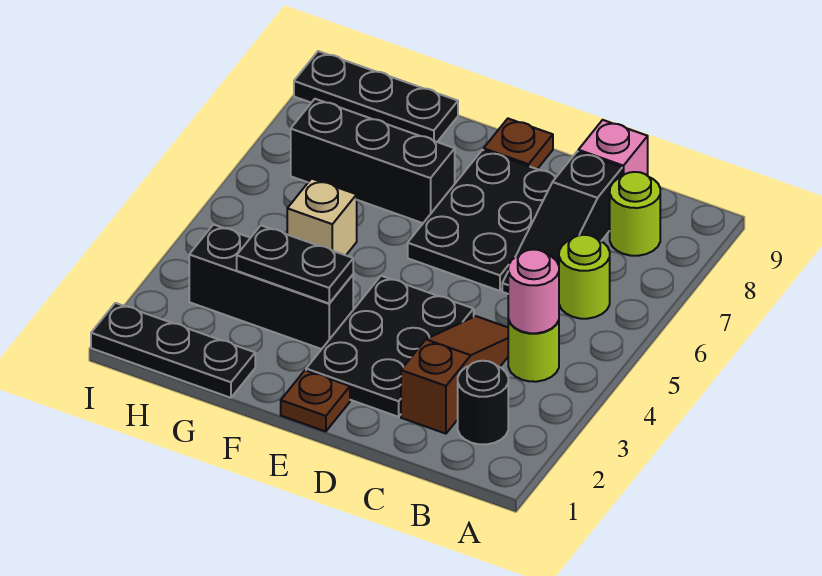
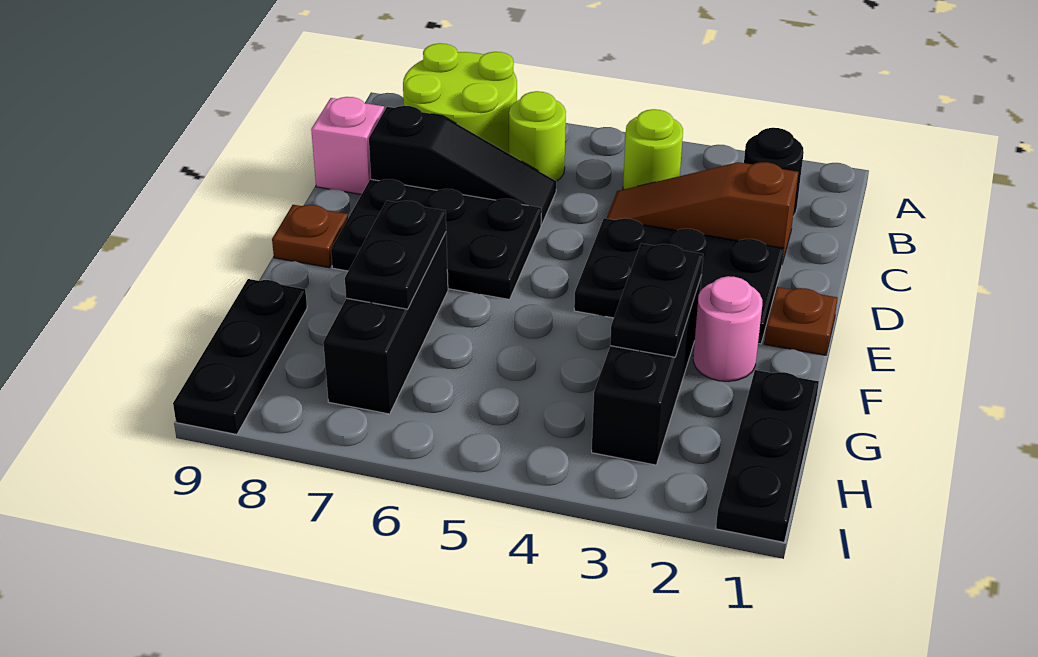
pink 1x1 round brick [508,249,559,333] -> pink 1x1 round brick moved to [693,276,762,382]
lime 1x1 round brick [610,172,660,256] -> lime 2x2 round brick [403,43,517,154]
none -> black 1x2 plate [345,201,446,309]
tan 1x1 brick [287,178,357,255] -> none

